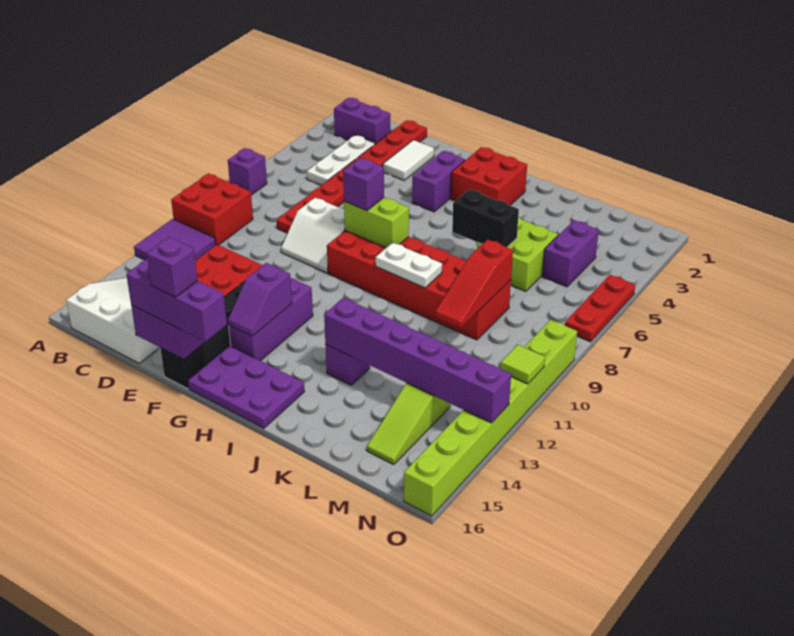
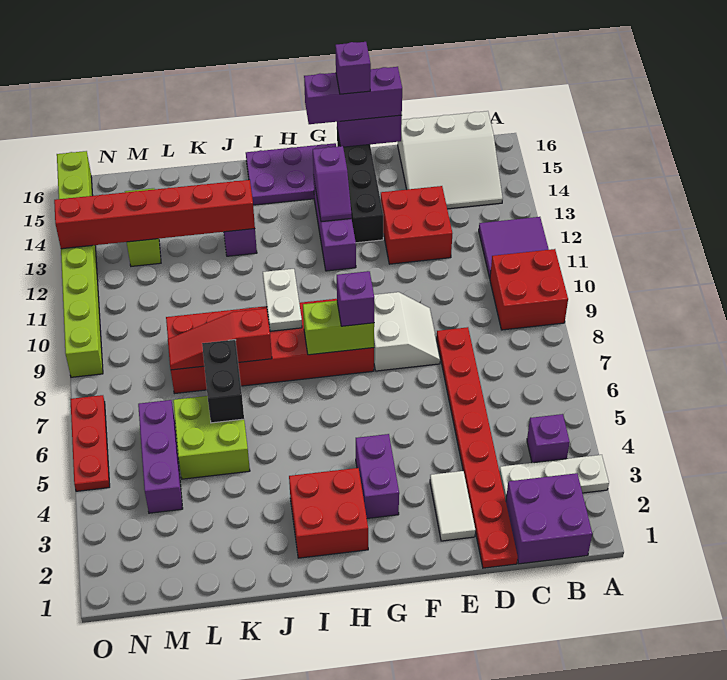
purple 1x1 brick [228,148,267,195] -> purple 1x1 brick moved to [527,414,570,463]
purple 1x2 brick [334,98,391,144] -> purple 2x2 brick [506,473,592,564]
white 1x3 plate [307,135,375,185] -> white 1x3 plate turned to [499,455,609,500]
white 2x2 slope [281,198,345,273] -> white 2x2 slope turned to [374,292,440,371]
purple 1x2 slope [228,263,292,336] -> purple 1x2 slope turned to [313,146,352,222]
white 1x2 plate [376,242,442,288] -> white 1x2 plate turned to [263,269,302,331]
black 1x2 brick [452,190,519,247] -> black 1x2 brick turned to [202,340,244,423]
purple 1x6 brick [324,298,511,423] -> red 1x6 brick [54,180,255,249]
red 1x3 slope [435,240,513,328] -> red 1x3 slope turned to [168,308,272,370]
purple 1x2 brick [542,220,599,287] -> purple 1x3 brick [138,400,183,513]
lime 1x1 tile [500,345,545,384] -> none

